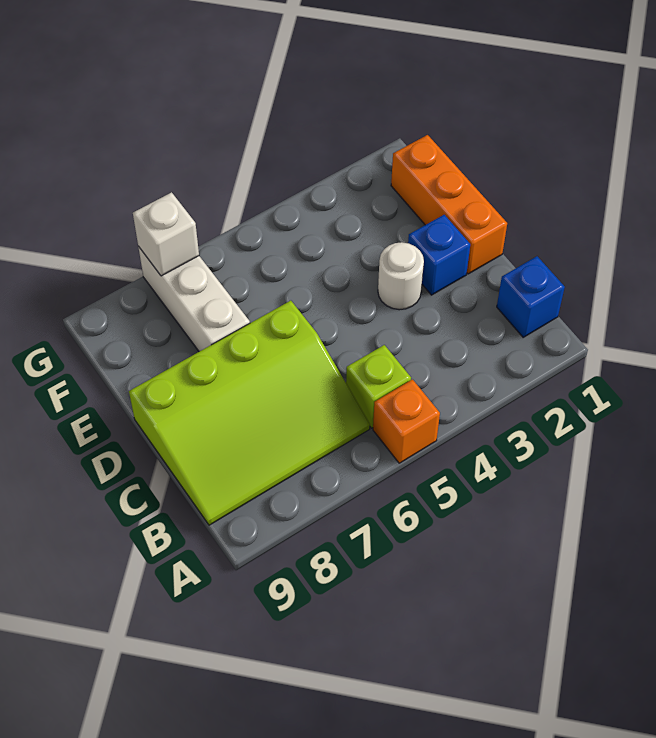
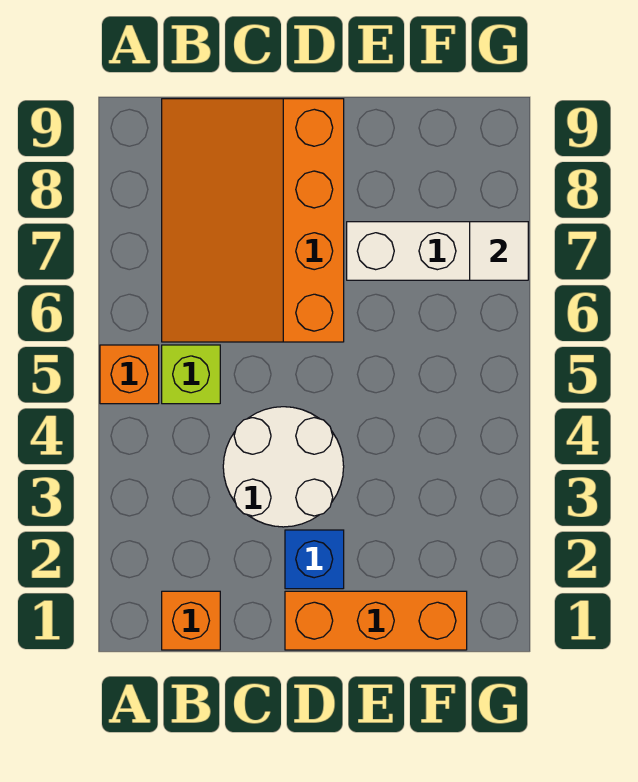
blue 1x1 brick [497,256,565,337] -> orange 1x1 brick [162,591,220,650]
lime 3x4 slope [129,301,370,525] -> orange 3x4 slope [162,99,344,342]
white 1x1 round brick [378,242,424,310] -> white 2x2 round brick [223,407,344,527]
white 1x1 brick [133,192,199,276] -> white 1x1 tile [470,222,528,280]

